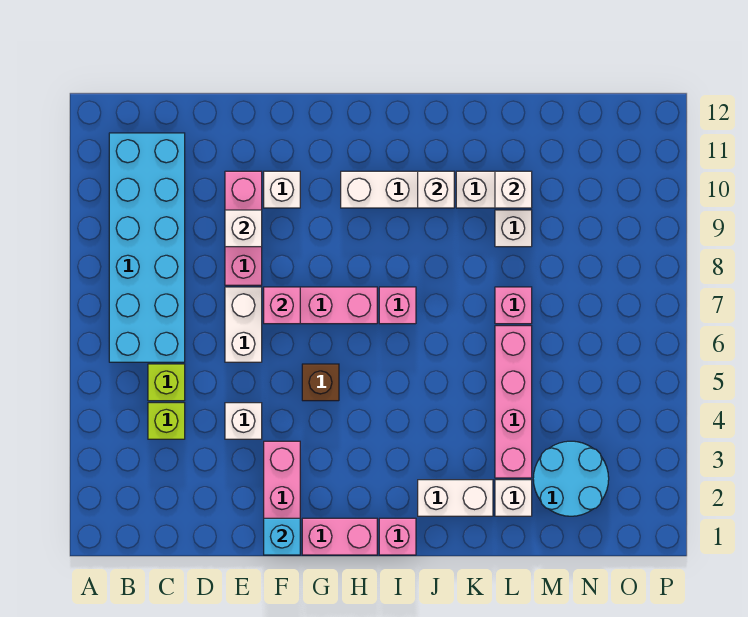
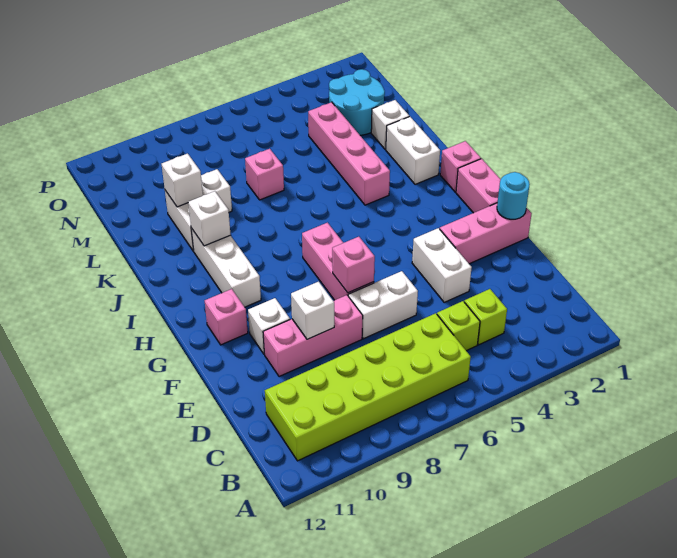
cyan 2x6 brick [109,133,185,362] -> lime 2x6 brick [265,313,471,461]
white 1x1 brick [225,403,262,439] -> white 1x2 brick [412,228,472,302]
cyan 1x1 brick [264,518,300,555] -> cyan 1x1 round brick [497,172,530,219]
brown 1x1 brick [302,364,339,401] -> none
pink 1x1 brick [379,287,416,324] -> pink 1x1 brick moved to [205,289,248,345]
pink 1x4 brick [495,326,532,478] -> pink 1x4 brick turned to [308,102,390,205]

